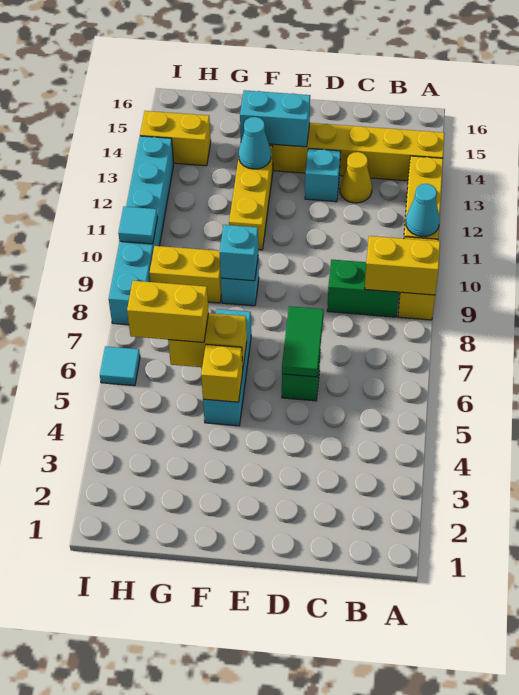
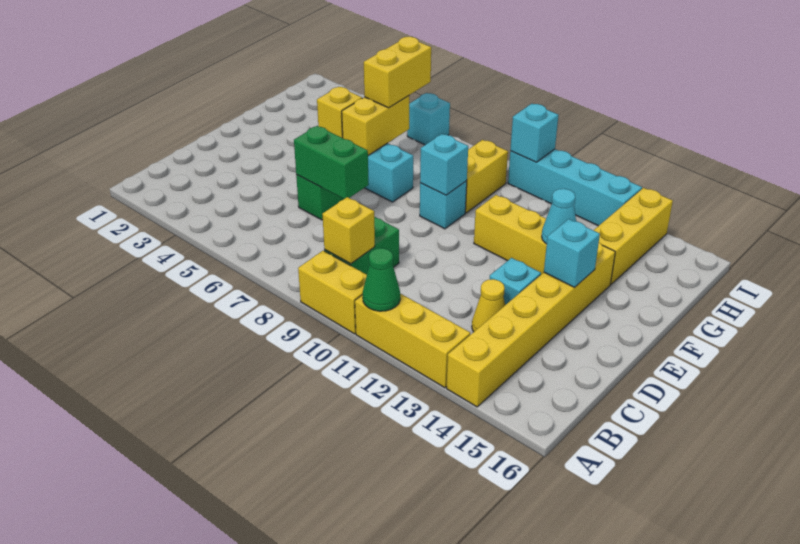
yellow 1x2 brick [365,236,440,295] -> yellow 1x1 brick [322,197,375,264]
cyan 1x1 cone [406,184,440,237] -> green 1x1 cone [363,248,400,311]
green 1x2 tile [282,306,324,377] -> green 1x2 brick [294,126,369,199]
cyan 1x2 brick [240,90,310,147] -> cyan 1x1 brick [544,219,600,287]
yellow 1x2 brick [140,111,211,166] -> yellow 1x3 brick [594,188,673,284]
cyan 1x1 tile [100,346,140,386] -> cyan 1x1 brick [407,93,450,145]
cyan 1x6 brick [109,136,174,325] -> cyan 1x4 brick [508,149,642,226]
cyan 1x1 tile [118,207,158,244] -> cyan 1x1 brick [510,104,558,162]

